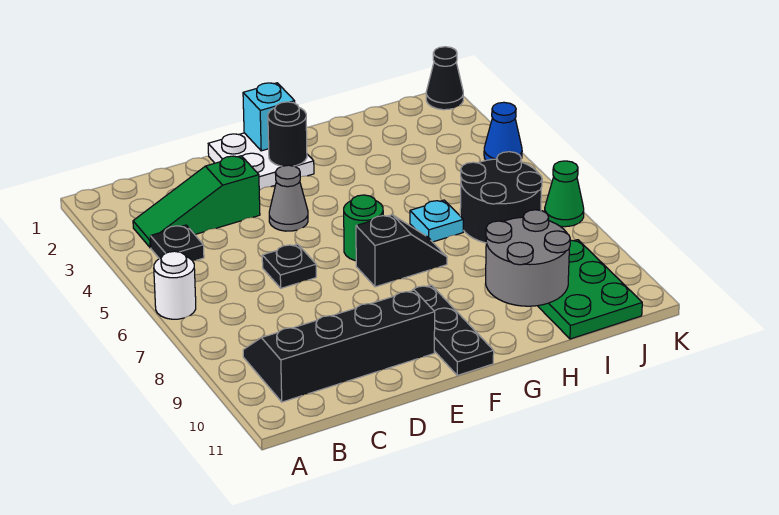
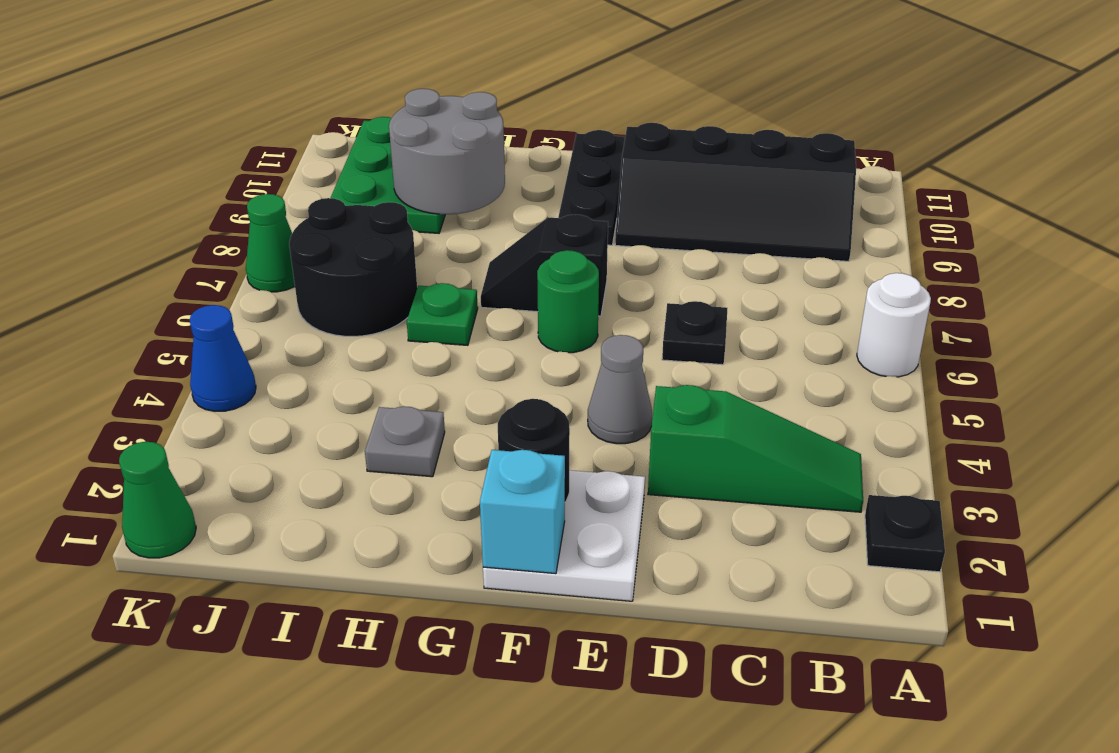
black 1x1 plate [150,225,204,261] -> black 1x1 plate moved to [865,495,945,572]
none -> grey 1x1 plate [365,406,445,477]
cyan 1x1 plate [410,200,463,242] -> green 1x1 plate [407,283,478,345]
black 1x1 cone [426,47,463,110] -> green 1x1 cone [119,442,196,558]

